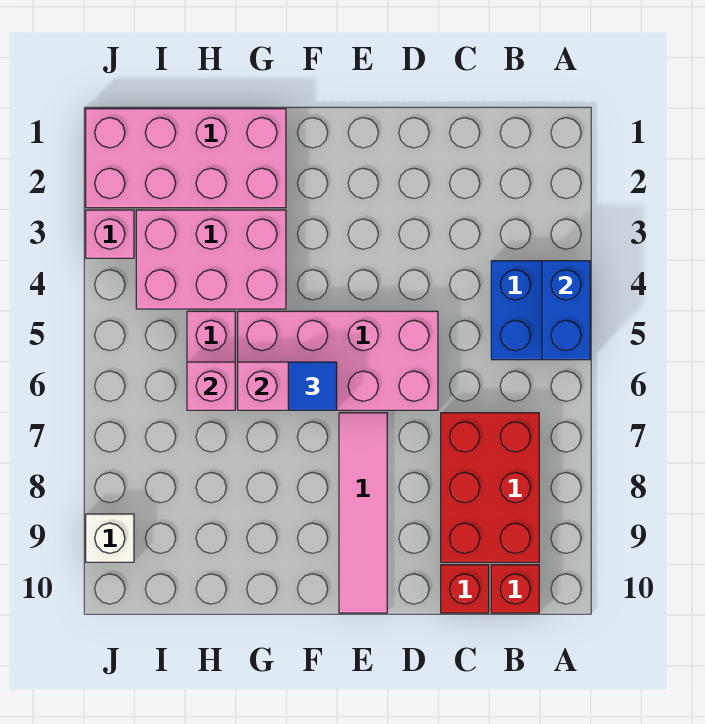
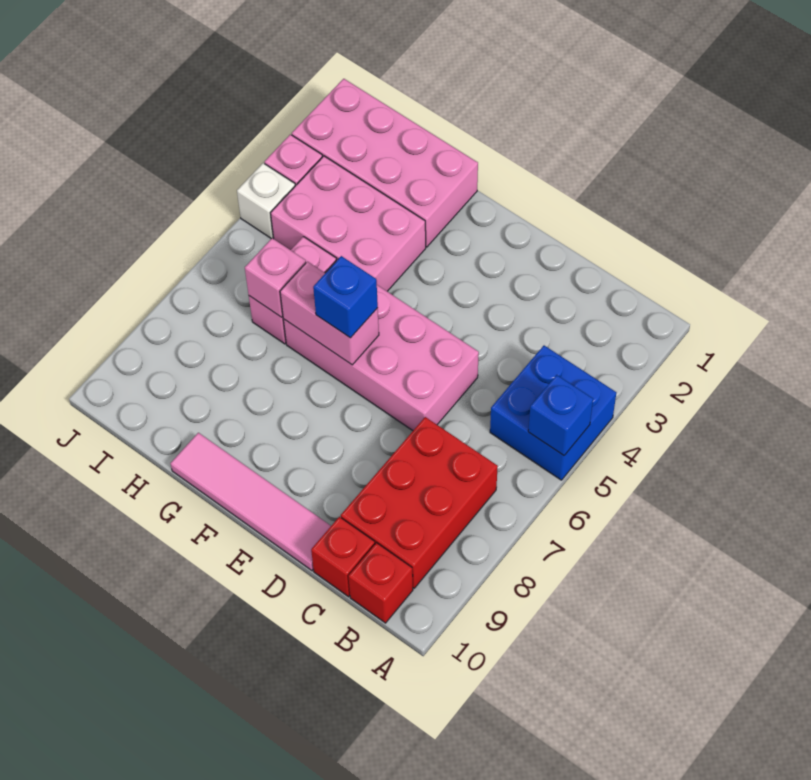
blue 1x2 brick [542,261,590,360] -> blue 1x1 brick [528,375,593,455]
pink 1x4 tile [339,413,387,613] -> pink 1x4 tile turned to [170,433,331,570]
blue 1x1 tile [288,362,337,410] -> blue 1x1 brick [313,256,378,338]
white 1x1 brick [86,514,134,562] -> white 1x1 brick moved to [237,163,295,239]

